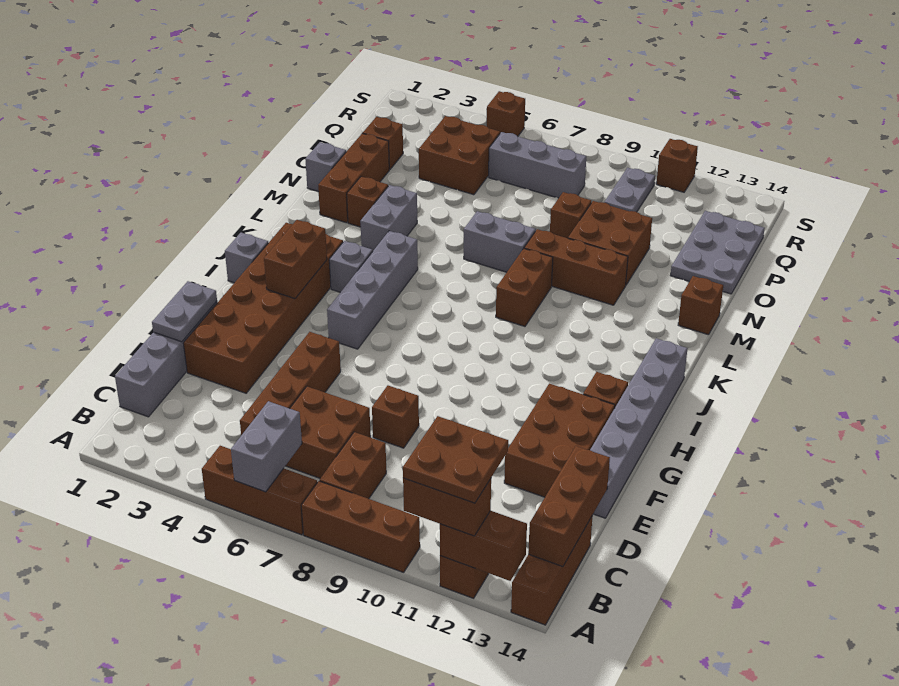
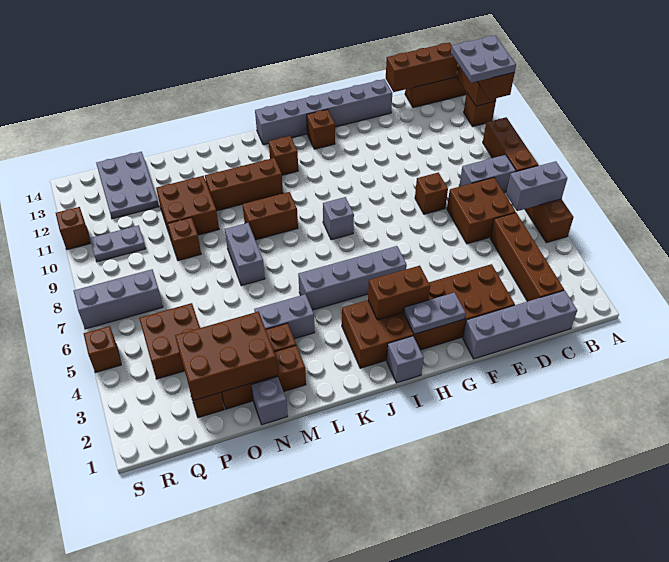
brown 2x2 plate [403,416,508,503] -> grey 2x2 plate [451,35,516,83]
brown 1x2 brick [320,432,386,499] -> grey 1x2 brick [459,155,516,192]
brown 1x4 brick [240,332,341,435] -> brown 1x4 brick turned to [490,213,564,301]
grey 1x2 plate [152,281,217,342] -> grey 1x2 plate moved to [404,293,466,334]
brown 2x3 brick [504,384,615,497] -> brown 2x3 brick moved to [175,311,277,400]
grey 1x1 brick [329,241,373,292] -> grey 1x1 brick moved to [323,197,354,240]
brown 1x3 brick [524,229,628,305] -> brown 1x3 brick turned to [205,158,283,211]
brown 1x1 brick [678,276,723,335] -> brown 1x1 brick moved to [269,136,298,175]
grey 2x3 plate [671,211,765,294] -> grey 2x3 plate turned to [96,152,159,219]
grey 1x3 brick [489,132,586,198] -> grey 1x3 brick turned to [74,269,163,329]

